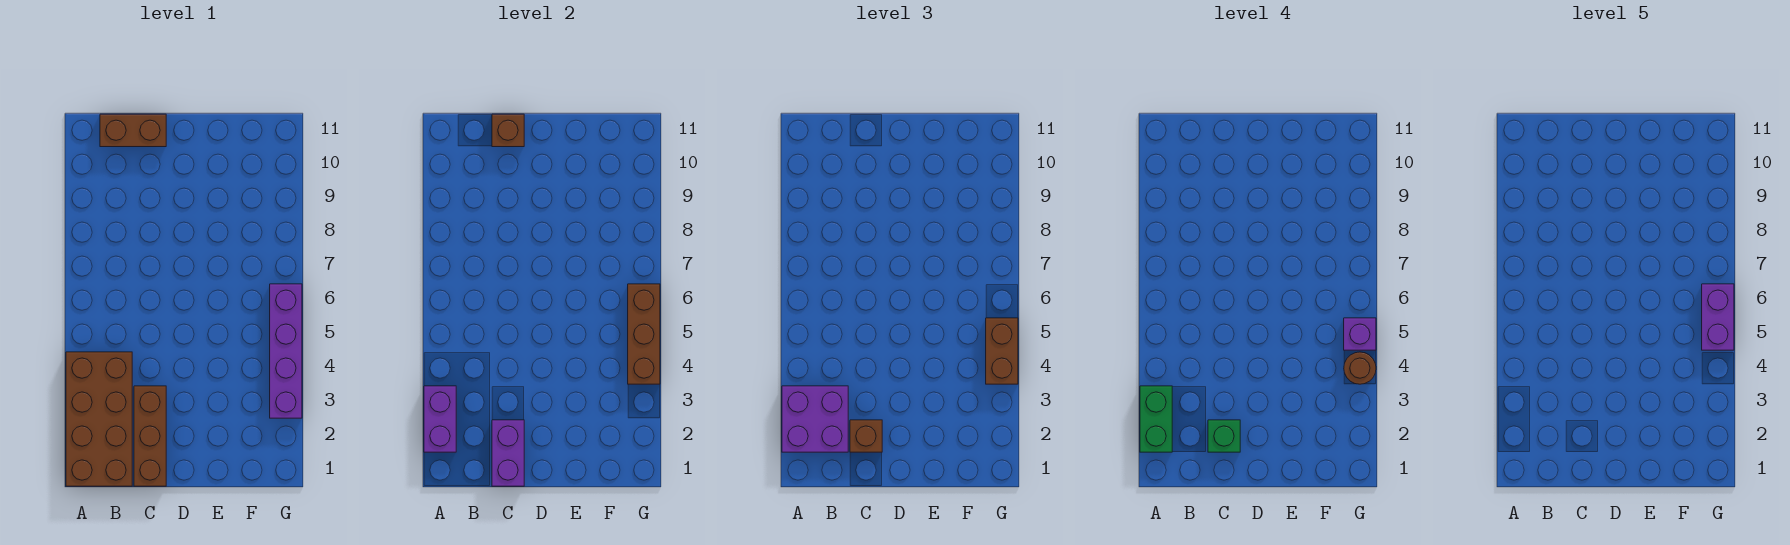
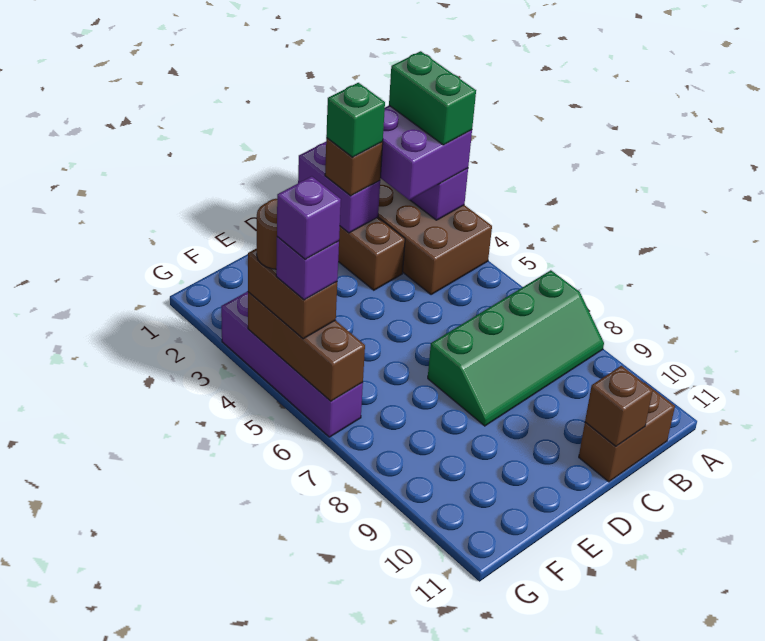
none -> green 2x4 slope [428,270,604,426]
purple 1x2 brick [1702,284,1734,350] -> purple 1x1 brick [277,176,341,259]

